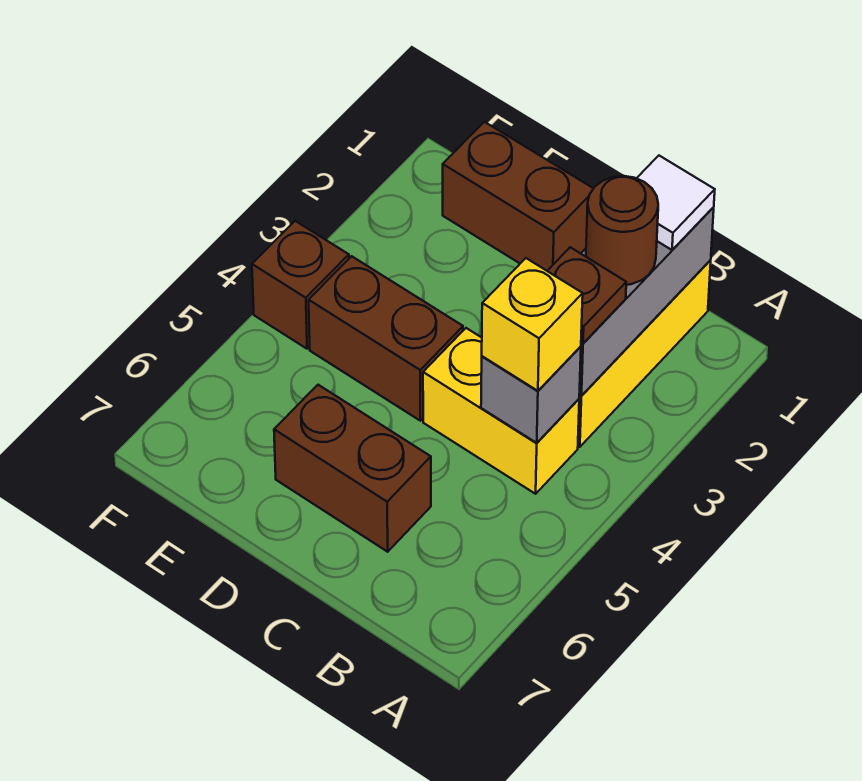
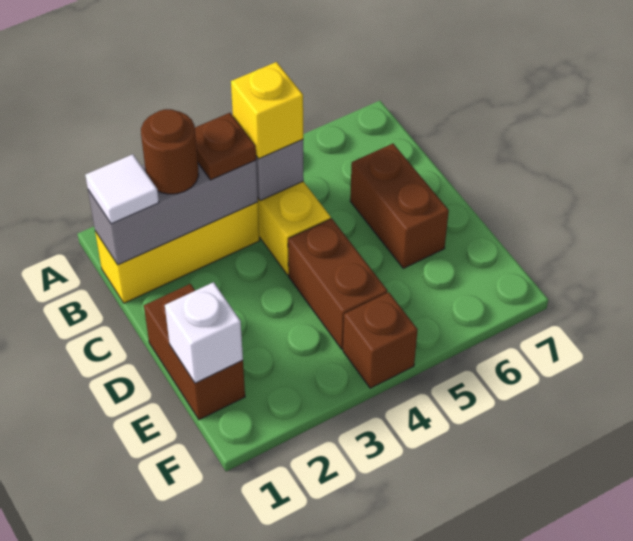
none -> white 1x1 brick [165,282,243,383]

